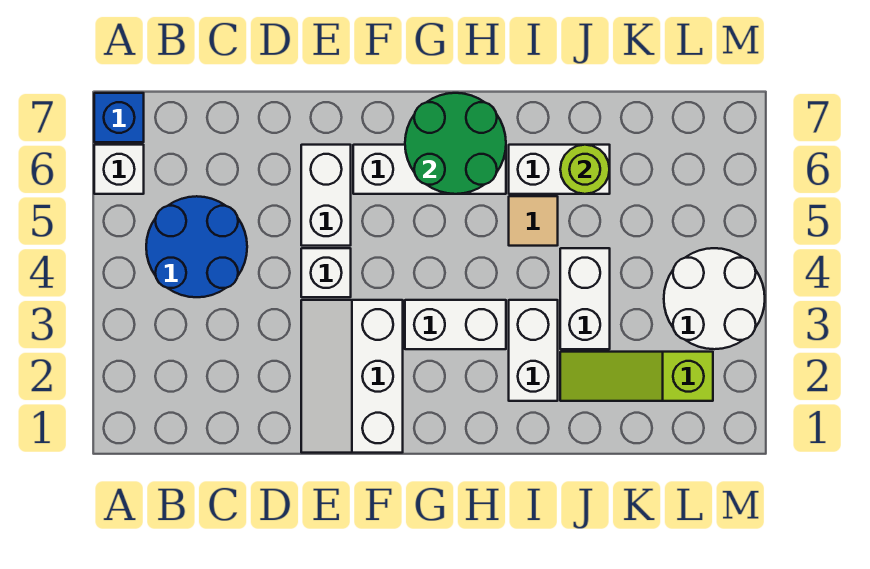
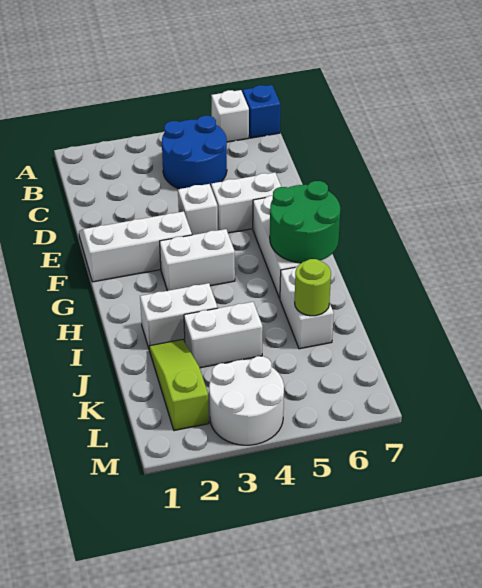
white 1x2 brick [405,300,506,349] -> white 1x2 brick turned to [160,229,235,291]
tan 1x1 tile [509,196,558,246] -> none

